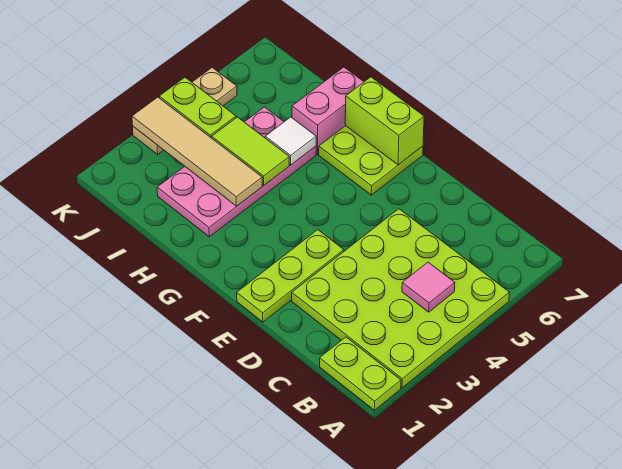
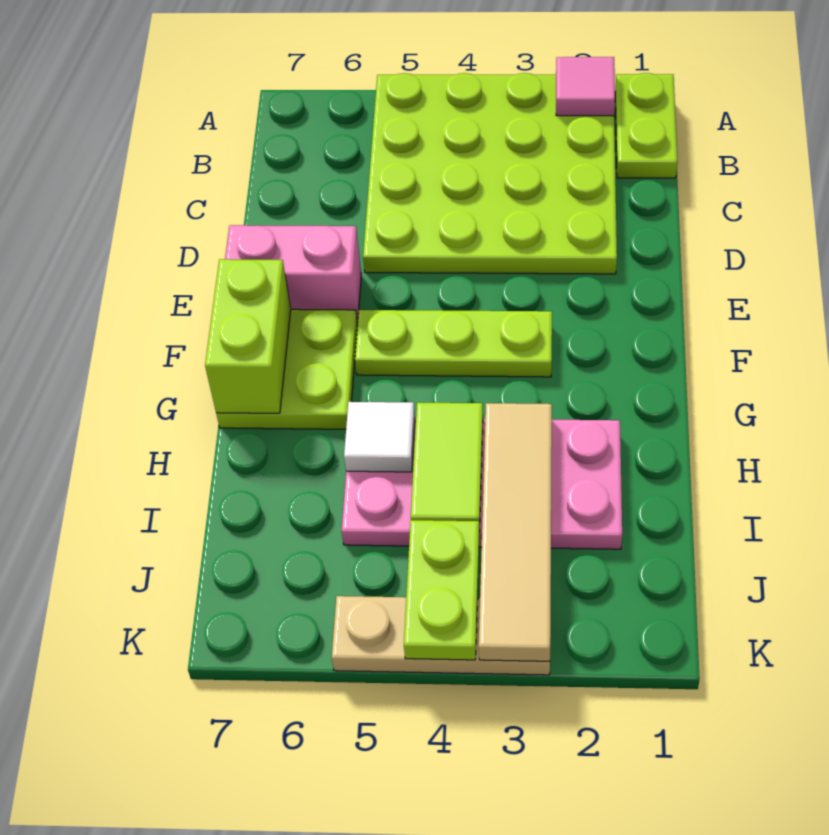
pink 1x1 tile [402,262,455,312] -> pink 1x1 tile moved to [556,57,615,116]
lime 1x3 plate [237,230,344,322] -> lime 1x3 plate moved to [355,310,552,377]
pink 1x2 brick [292,67,364,154] -> pink 1x2 brick moved to [225,225,361,322]

